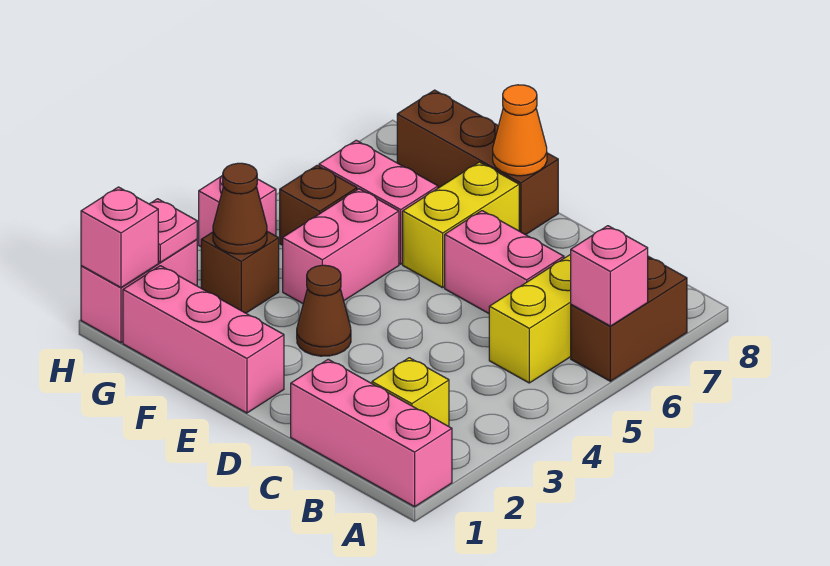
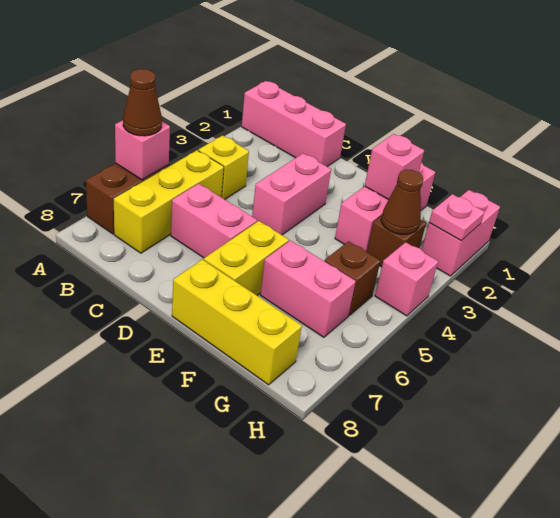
yellow 1x1 brick [372,358,449,426] -> yellow 1x1 brick moved to [198,136,249,199]
pink 1x3 brick [123,266,284,413] -> pink 1x3 brick turned to [335,162,435,252]
brown 1x1 cone [297,265,351,356] -> brown 1x1 cone moved to [123,69,162,136]
brown 1x3 brick [397,90,558,235] -> yellow 1x3 brick [172,259,302,385]
orange 1x1 cone [493,85,547,176] -> none
pink 1x2 brick [283,189,399,303] -> pink 1x2 brick moved to [252,153,331,235]
pink 1x1 brick [81,187,158,287] -> pink 1x1 brick moved to [365,134,424,200]

